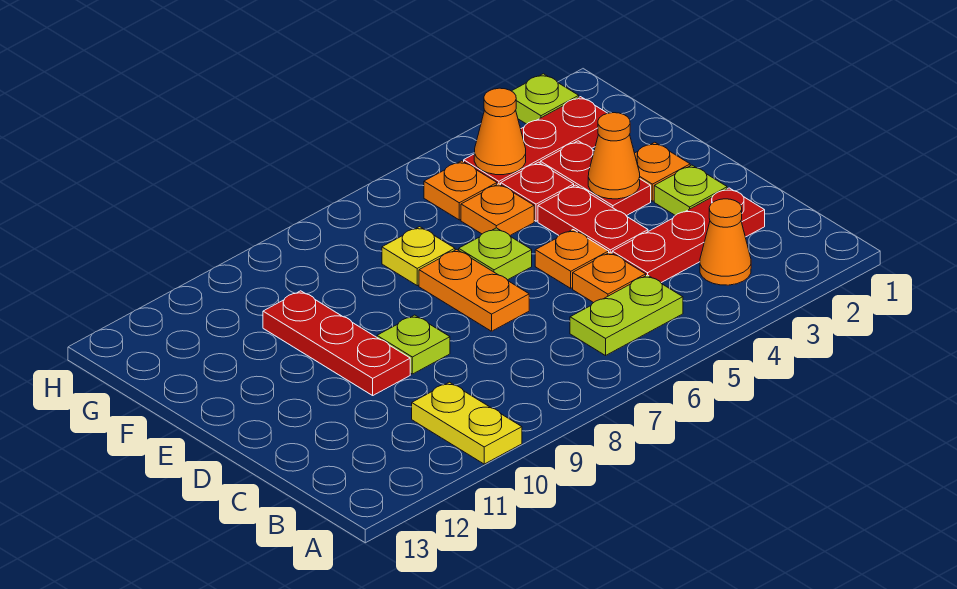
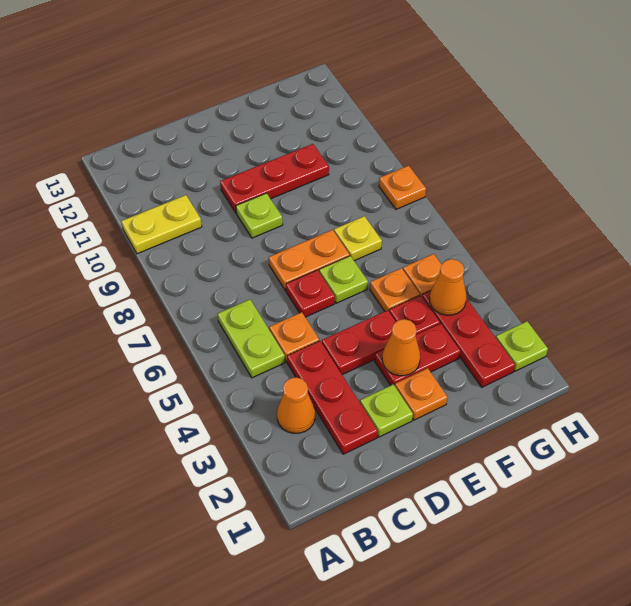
orange 1x1 plate [535,230,609,288] -> orange 1x1 plate moved to [379,166,426,209]
none -> red 1x1 plate [286,270,335,317]

